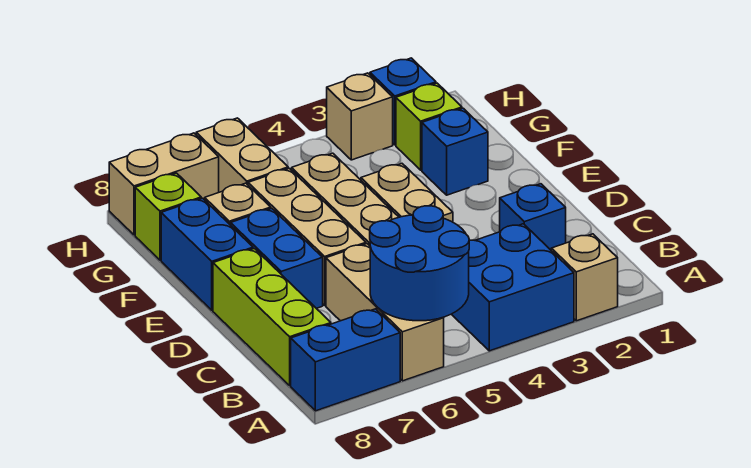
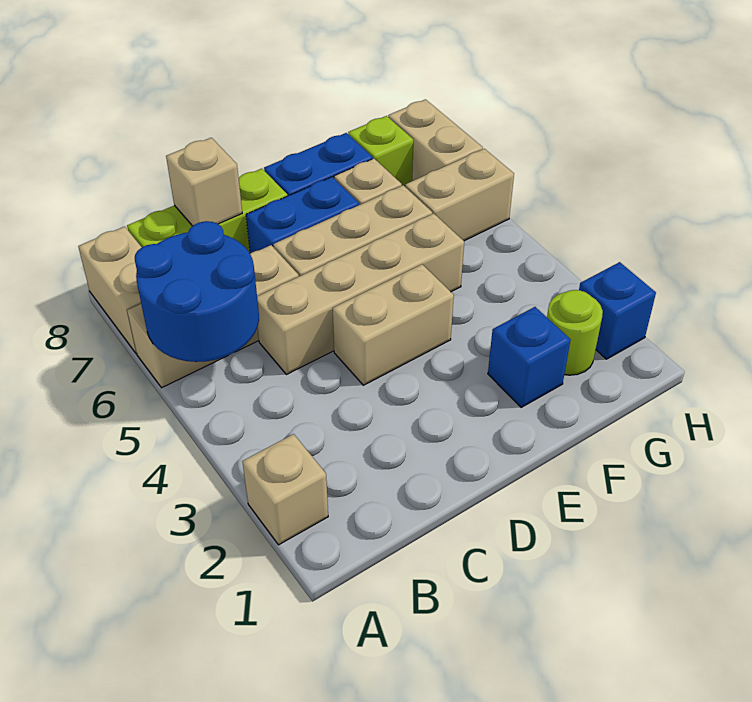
blue 2x2 brick [452,224,574,351] -> none
blue 1x2 brick [291,309,400,411] -> tan 1x2 brick [78,227,142,353]
blue 1x1 brick [500,184,566,250] -> none
lime 1x1 brick [396,83,462,170] -> lime 1x1 round brick [547,290,603,375]
tan 1x1 brick [327,73,393,160] -> tan 1x1 brick moved to [166,138,242,226]

